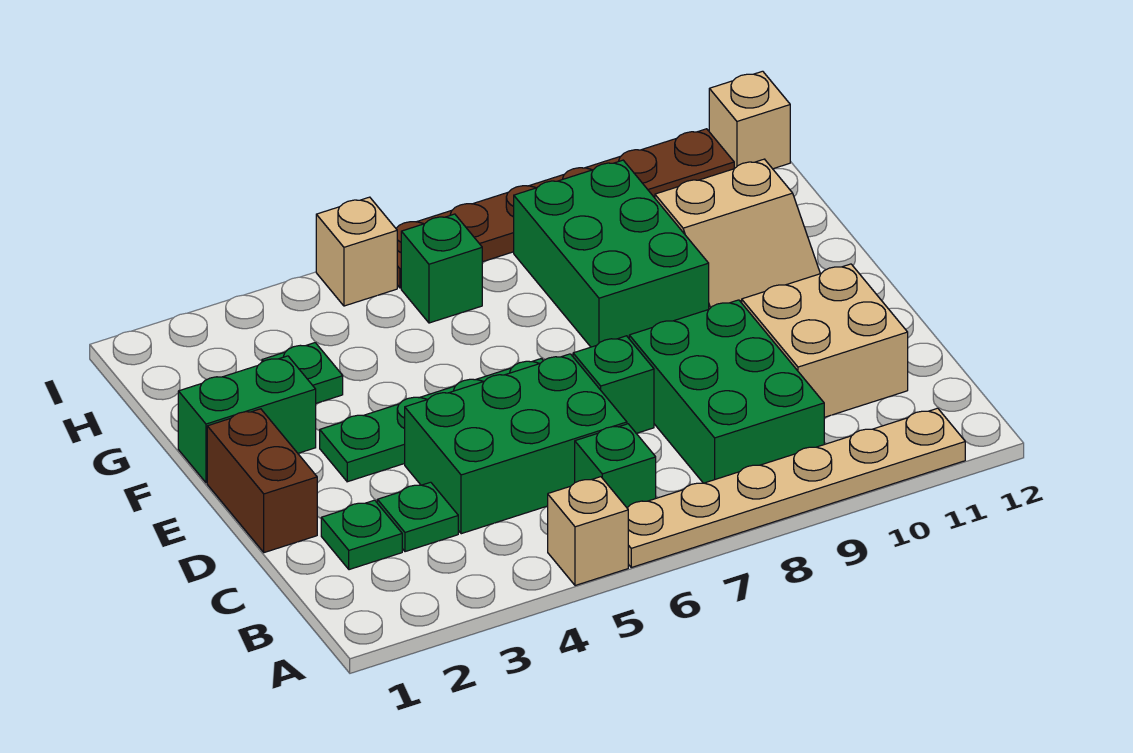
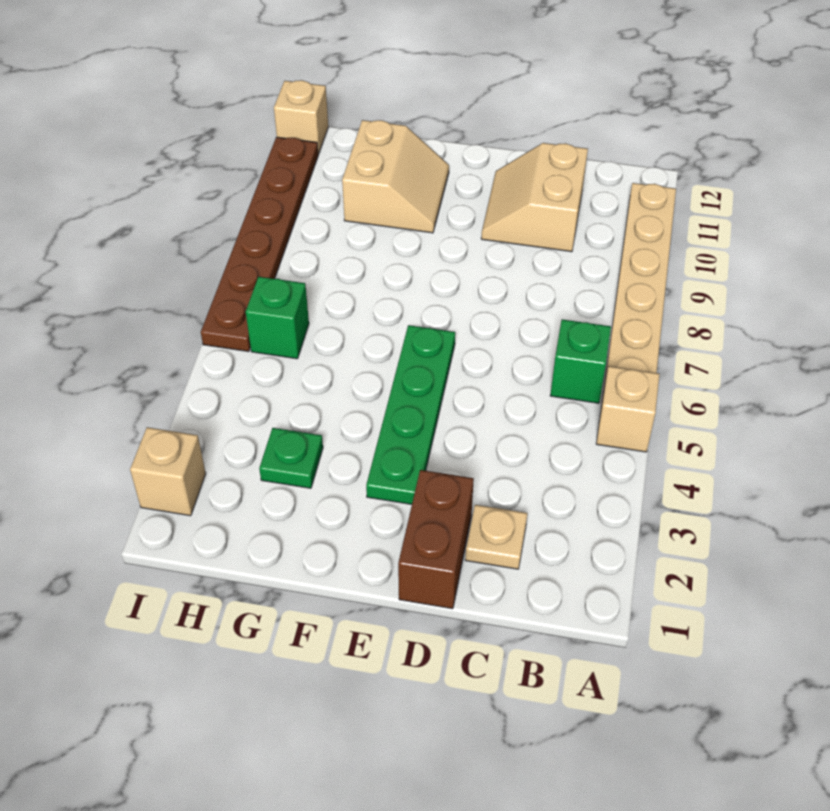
green 2x3 brick [629,300,824,483] -> none
green 1x1 plate [321,500,402,570] -> tan 1x1 plate [465,505,527,569]
green 1x1 plate [377,482,458,552] -> none
green 2x3 brick [405,354,627,534] -> none
tan 2x2 brick [742,264,908,417] -> tan 2x2 slope [481,143,588,252]
brown 1x2 brick [207,409,317,553] -> brown 1x2 brick turned to [398,470,474,609]
green 1x1 brick [573,336,654,433] -> none
green 1x2 brick [178,356,316,483] -> none
green 2x3 brick [514,160,709,347] -> none
tan 1x1 brick [316,197,397,306] -> tan 1x1 brick moved to [130,427,206,516]

